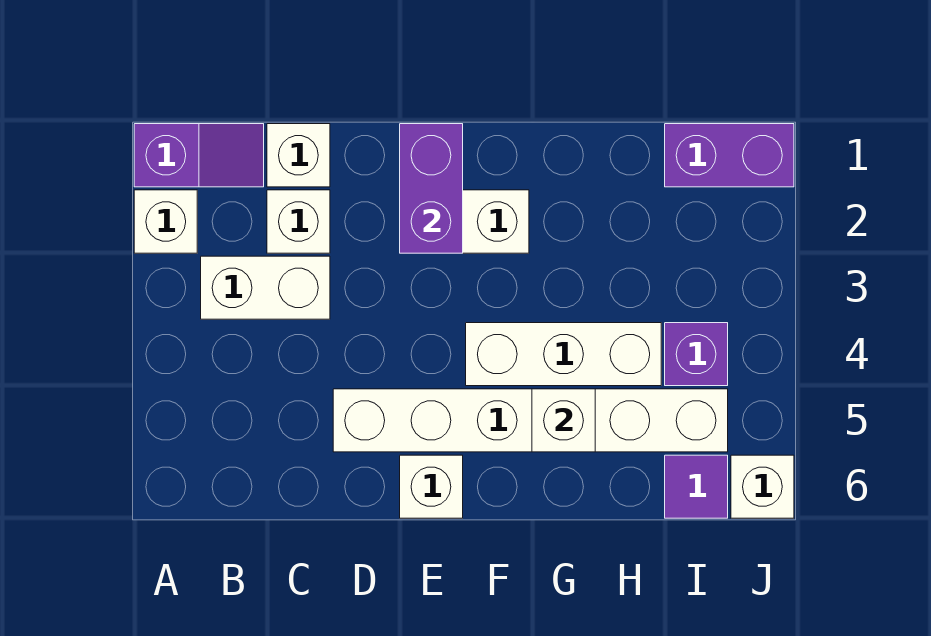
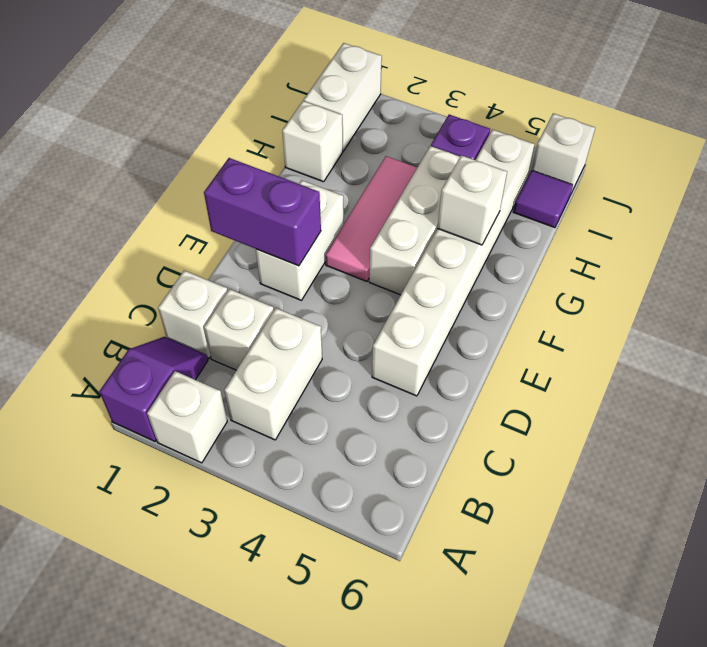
white 1x1 brick [400,455,463,518] -> white 1x1 brick moved to [282,101,343,182]
none -> pink 1x3 tile [325,156,417,281]
purple 1x2 brick [665,124,794,187] -> white 1x2 brick [304,43,382,151]

